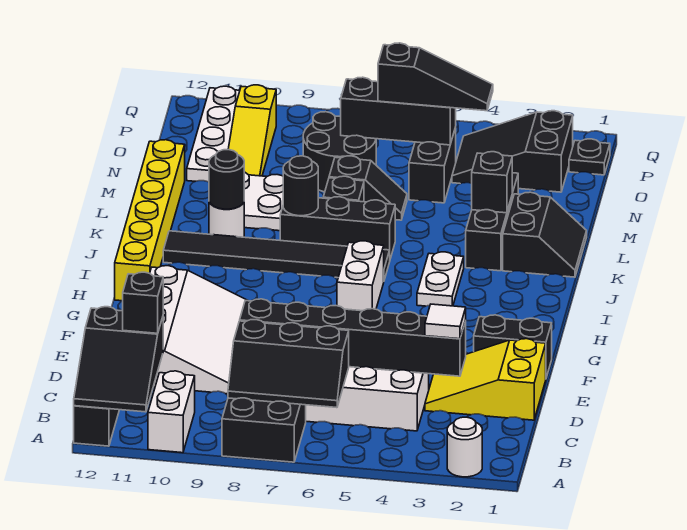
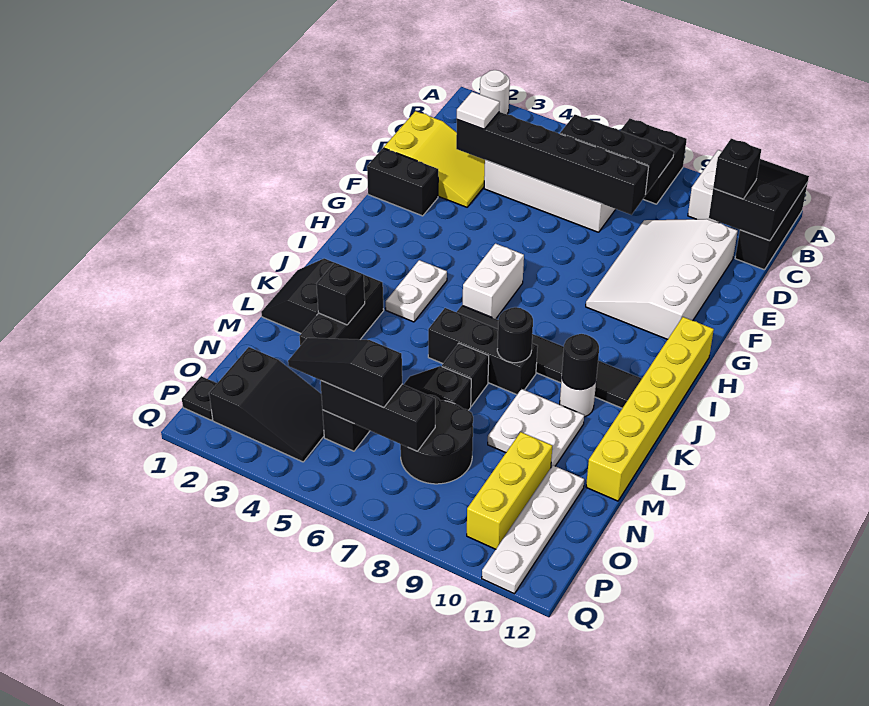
yellow 1x3 slope [228,85,276,176] -> yellow 1x3 brick [467,432,552,549]

